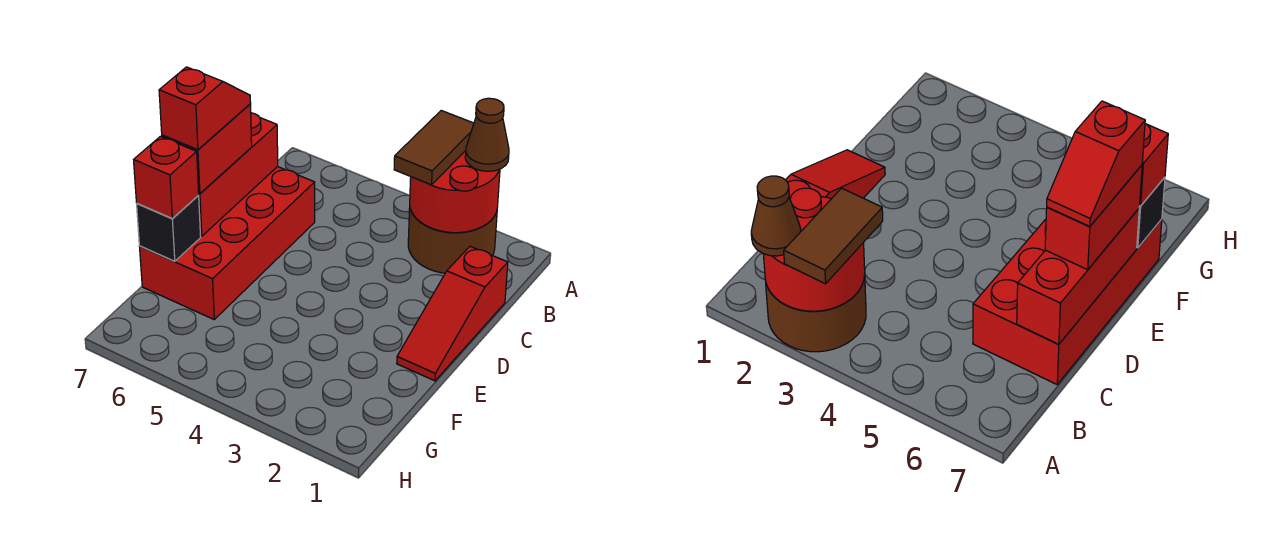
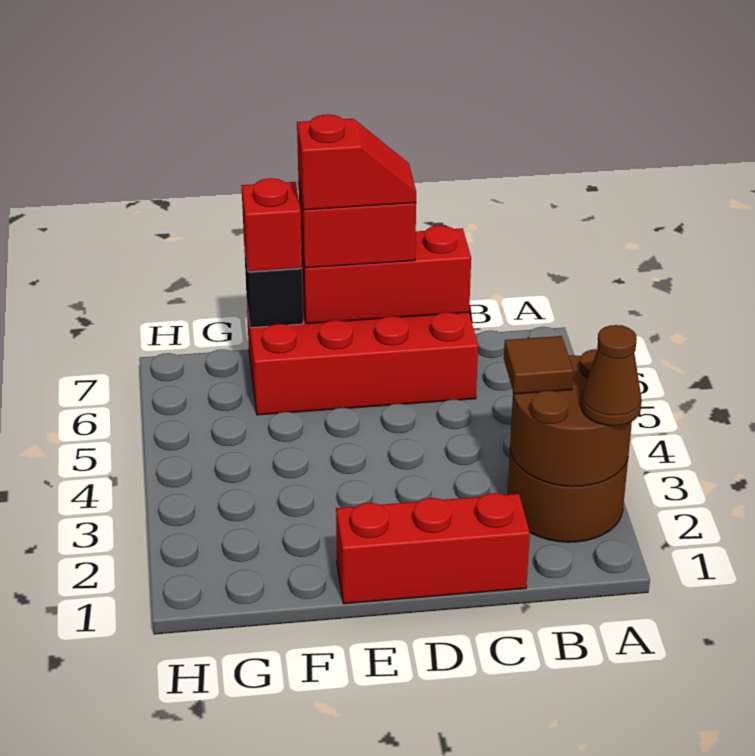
red 2x2 round brick [410,151,500,233] -> brown 2x2 round brick [510,349,632,487]
brown 1x2 tile [394,111,474,185] -> brown 1x1 tile [504,336,573,394]
red 1x3 slope [397,246,508,381] -> red 1x3 brick [336,493,530,604]

